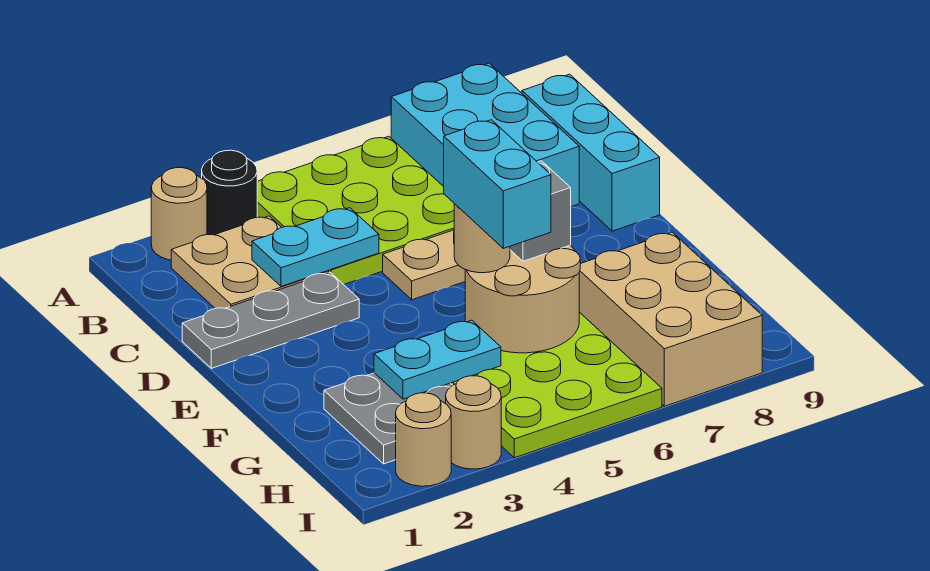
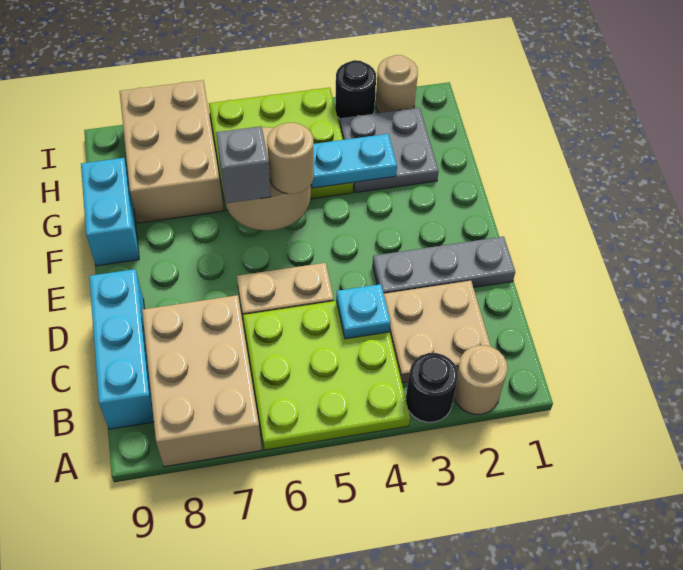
cyan 2x3 brick [391,63,579,207] -> tan 2x3 brick [142,295,262,467]
cyan 1x2 plate [252,208,379,287] -> cyan 1x1 plate [336,284,390,339]
cyan 1x2 brick [444,120,551,248] -> cyan 1x2 brick moved to [81,158,139,266]
tan 1x1 round brick [446,376,501,469] -> black 1x1 round brick [335,60,376,119]

